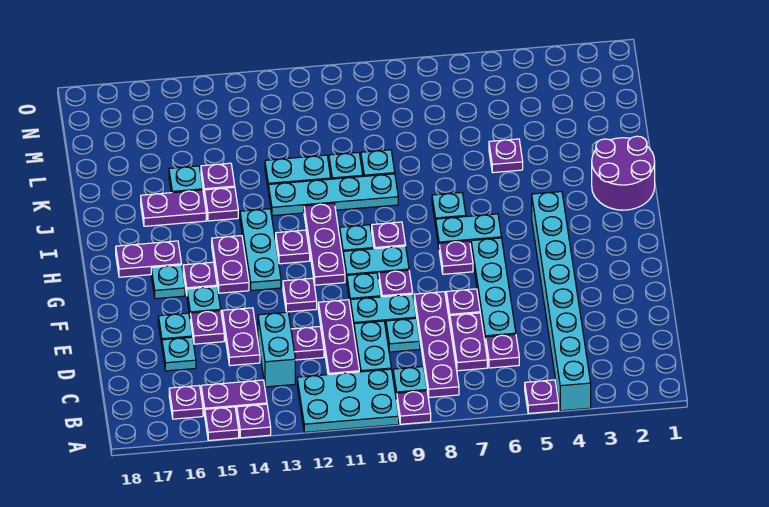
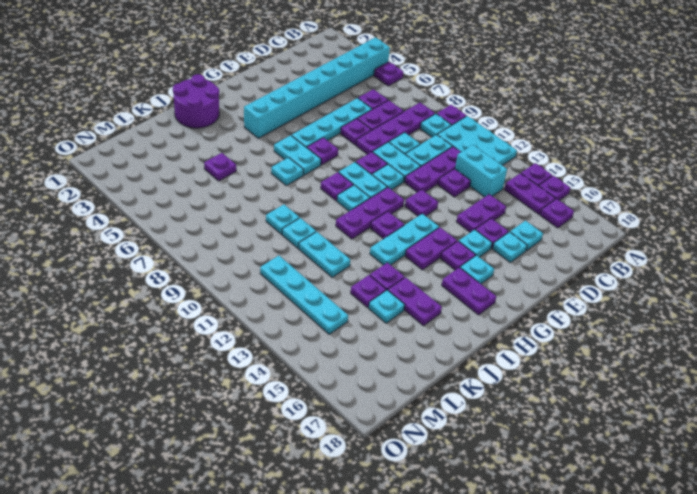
cyan 1x2 brick [258,312,295,387] -> cyan 1x2 brick turned to [455,145,507,197]
cyan 1x4 plate [268,174,398,216] -> cyan 1x4 plate moved to [260,256,348,334]

